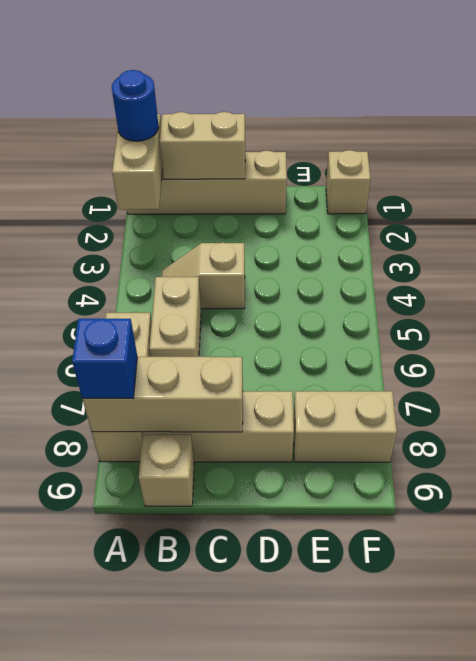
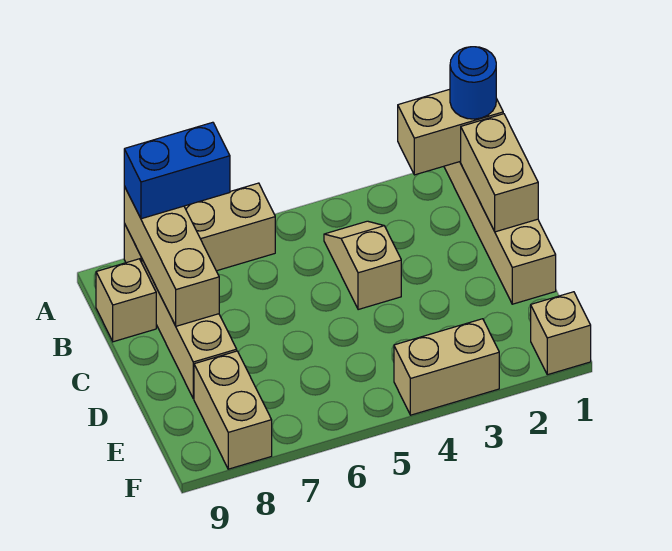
blue 1x1 brick [72,319,137,399] -> blue 1x2 brick [124,122,230,219]
tan 1x2 brick [149,277,201,357] -> tan 1x2 brick moved to [394,319,499,415]

